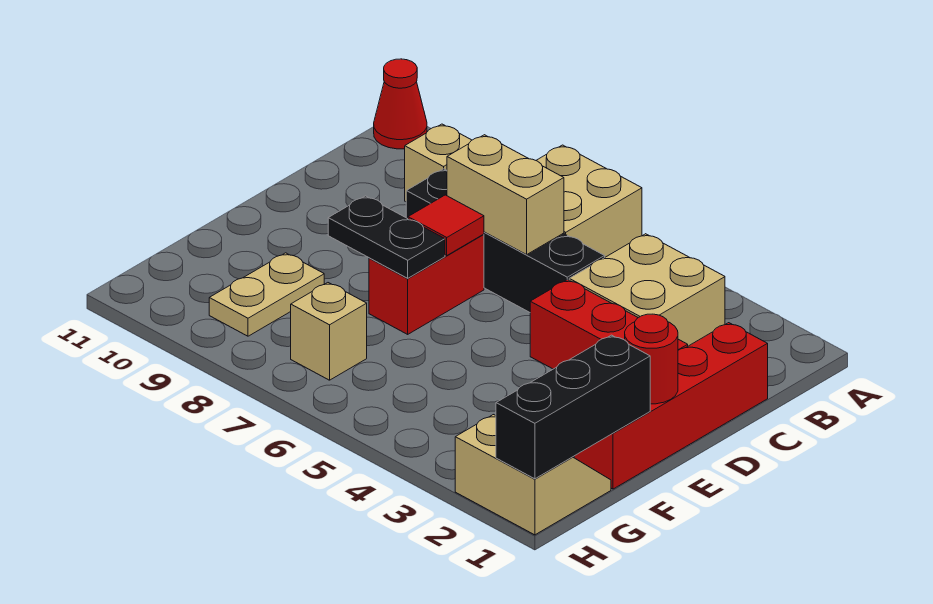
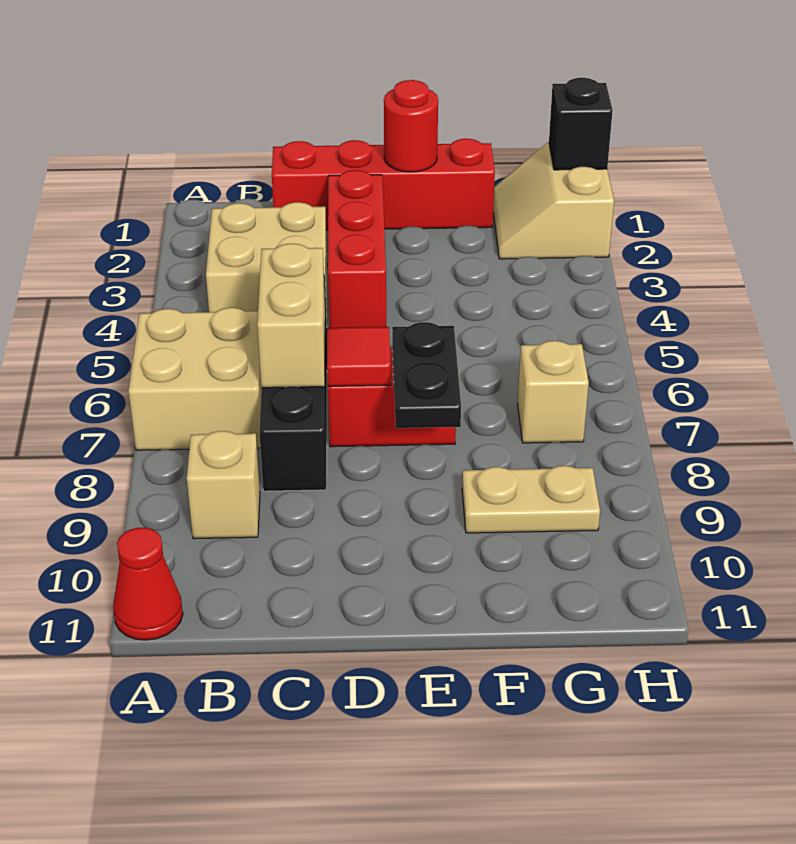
black 1x3 brick [496,335,650,479] -> black 1x1 brick [549,78,613,170]

